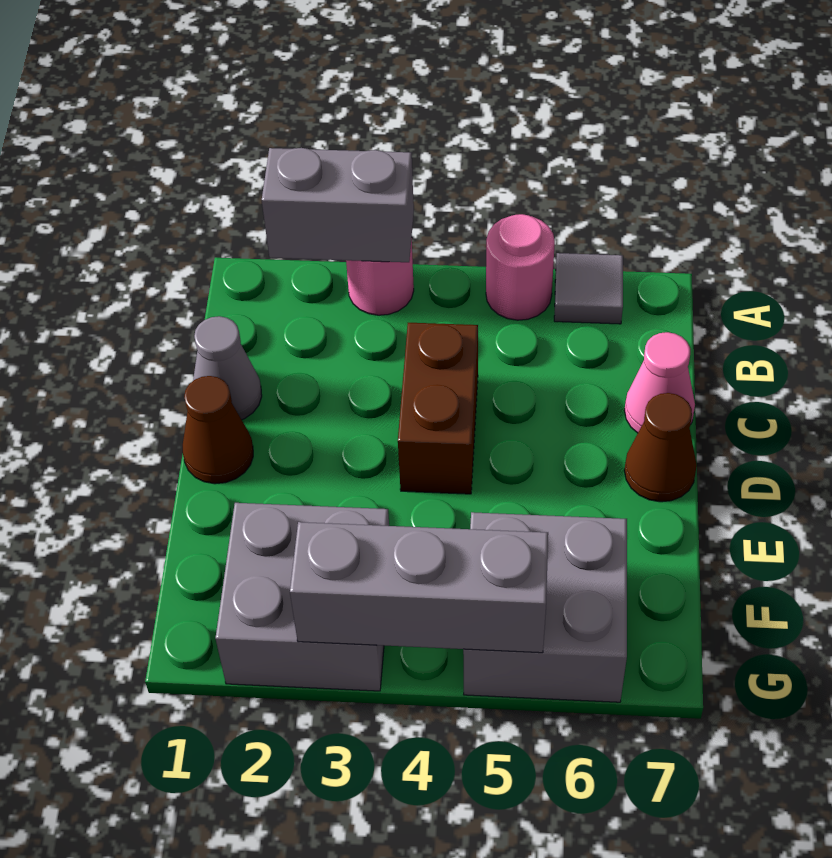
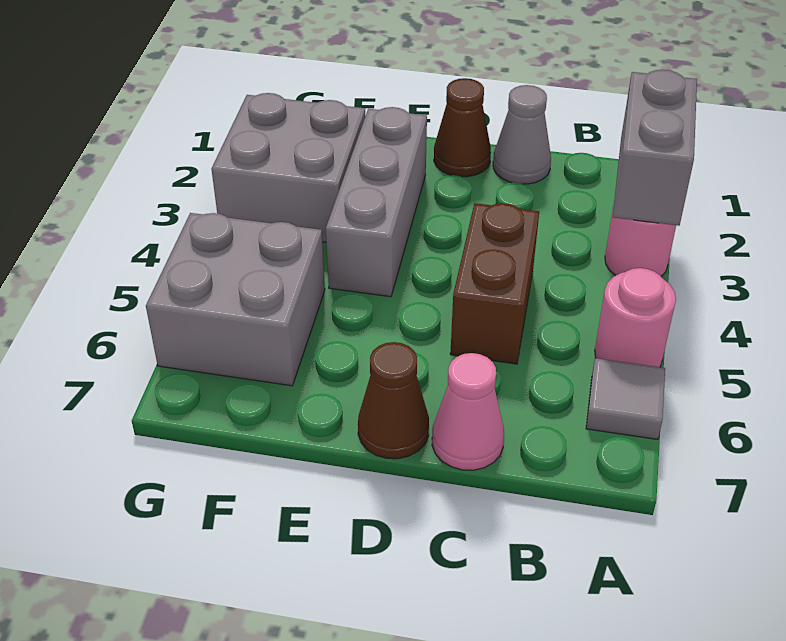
brown 1x2 brick [398,323,478,494] -> brown 1x2 brick turned to [450,203,539,364]
grey 1x3 brick [290,522,548,653] -> grey 1x3 brick moved to [326,107,427,297]

